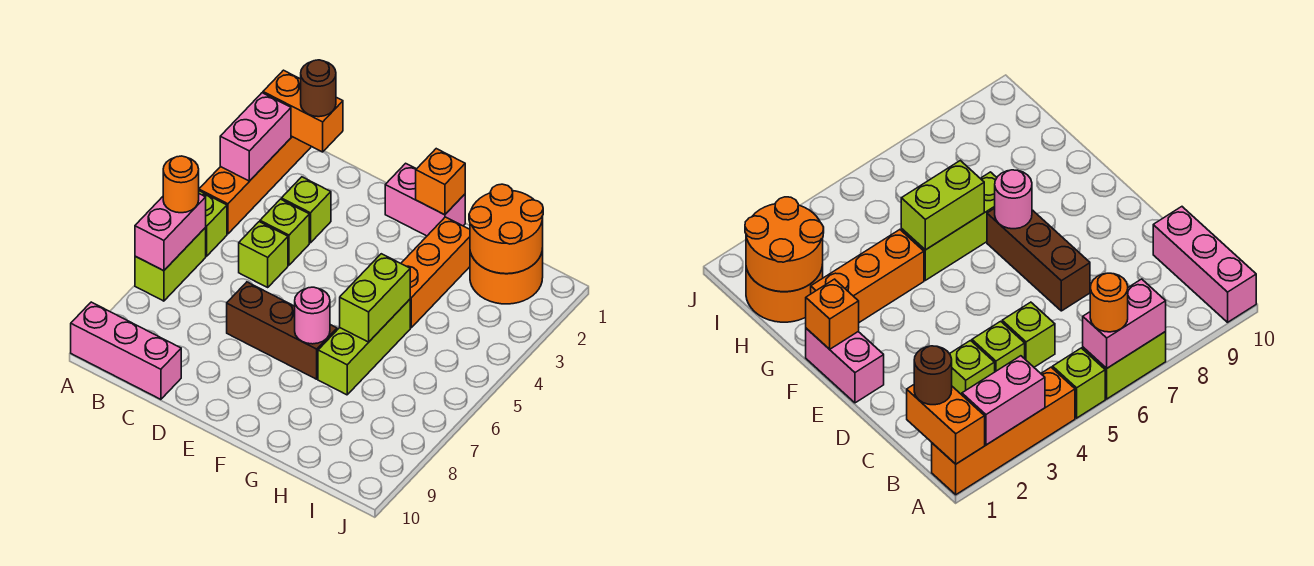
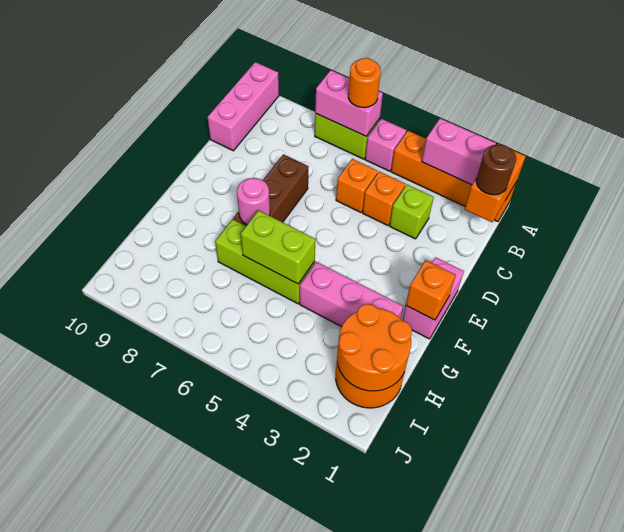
lime 1x1 brick [199,191,227,256] -> pink 1x1 brick [365,119,406,171]
lime 1x1 brick [260,199,309,265] -> orange 1x1 brick [363,171,405,226]
lime 1x1 brick [239,222,288,287] -> orange 1x1 brick [336,159,378,212]
orange 1x3 brick [401,217,470,328] -> pink 1x3 brick [300,262,403,327]

